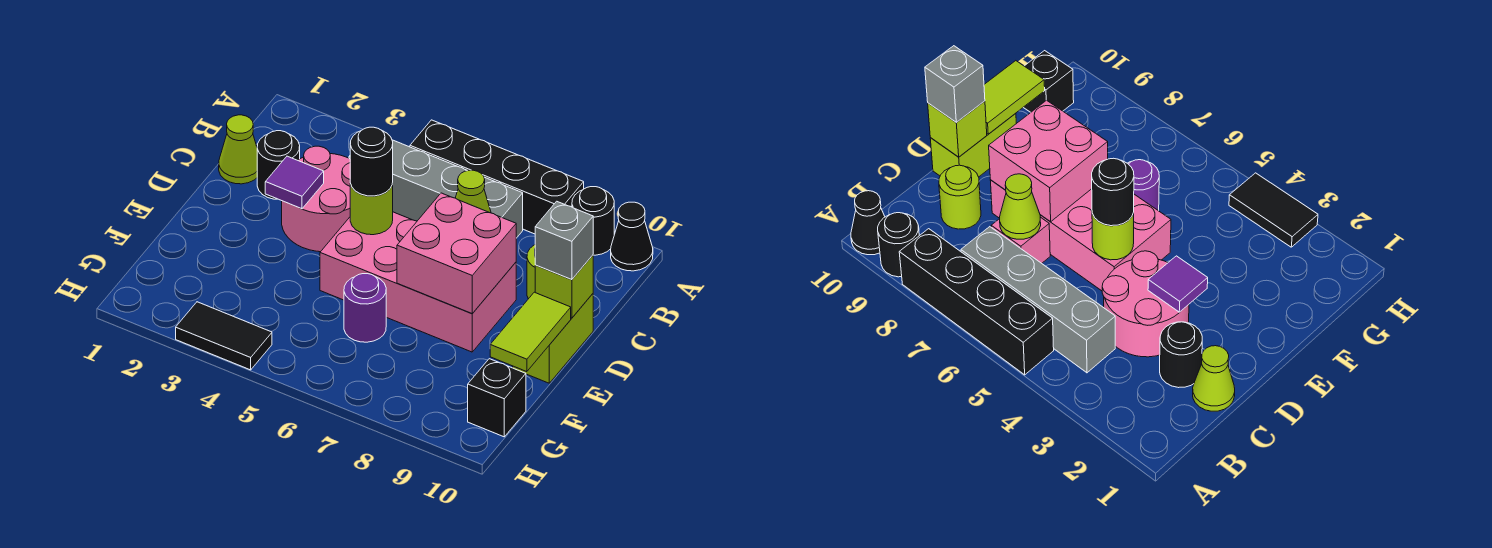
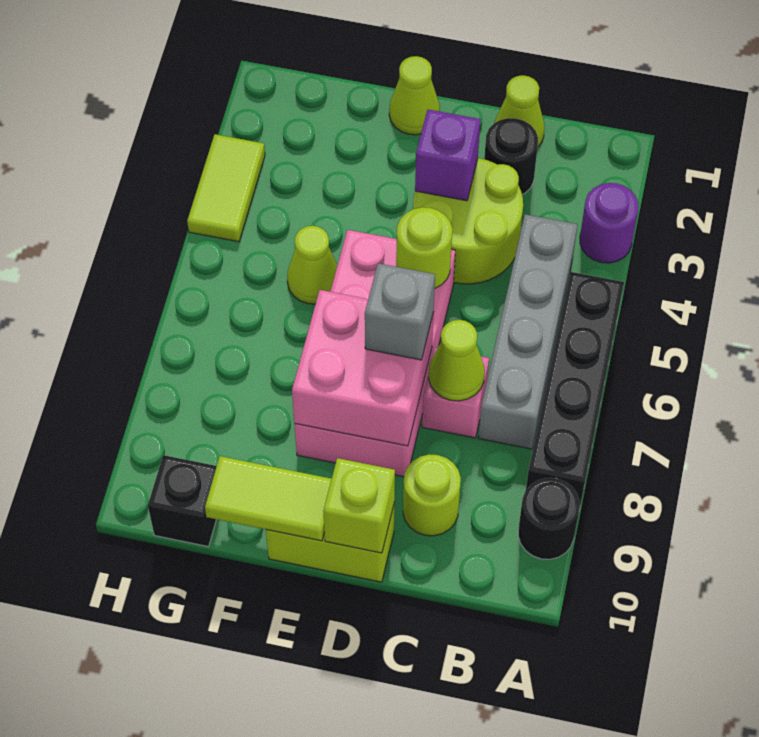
black 1x1 cone [611,202,653,271] -> none
pink 2x2 round brick [282,146,350,252] -> lime 2x2 round brick [413,158,523,284]
purple 1x1 tile [265,156,324,209] -> purple 1x1 brick [415,110,481,201]
black 1x1 round brick [350,127,393,196] -> none
grey 1x1 brick [535,201,593,280] -> grey 1x1 brick moved to [365,263,435,360]
none -> lime 1x1 cone [389,56,440,135]
none -> lime 1x1 cone [287,226,337,304]
purple 1x1 round brick [344,274,386,342] -> purple 1x1 round brick moved to [580,183,638,263]
black 1x2 tile [176,302,272,370] -> lime 1x2 tile [187,134,265,242]

